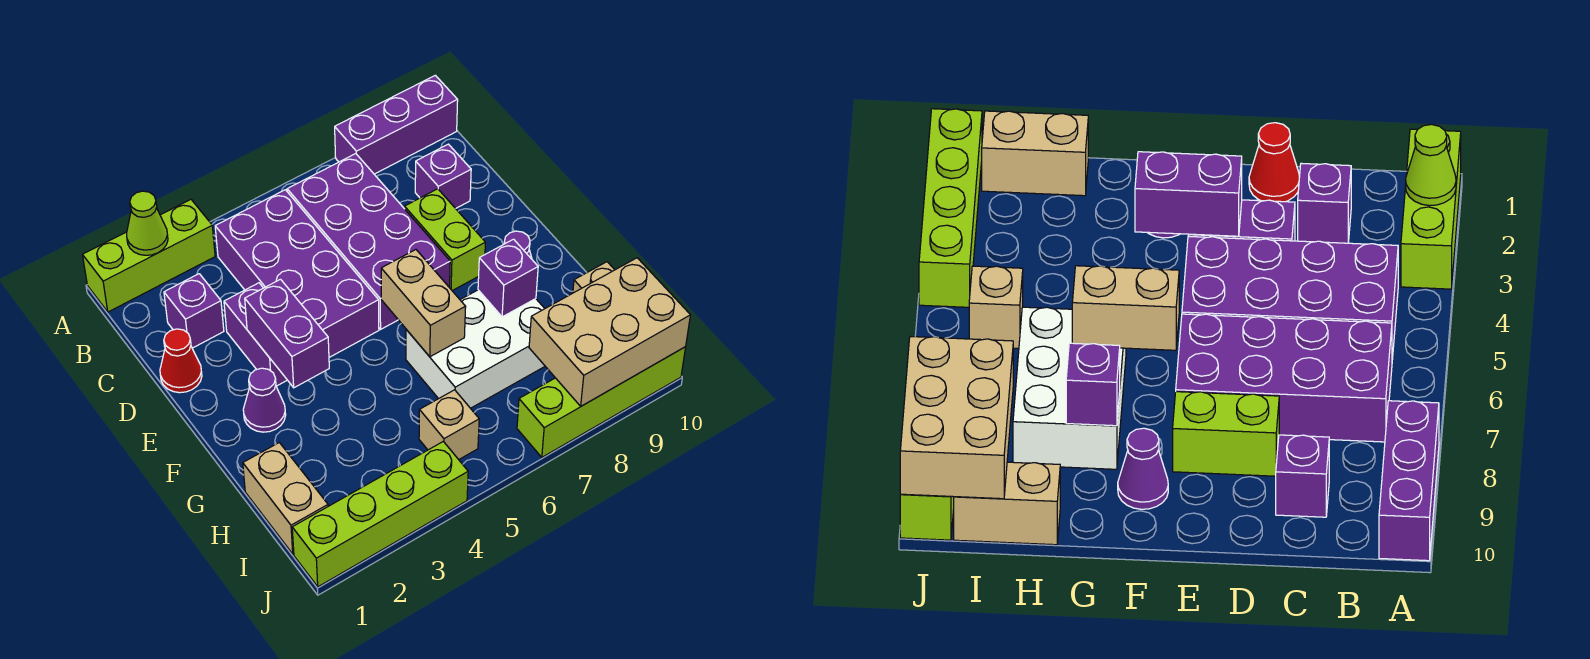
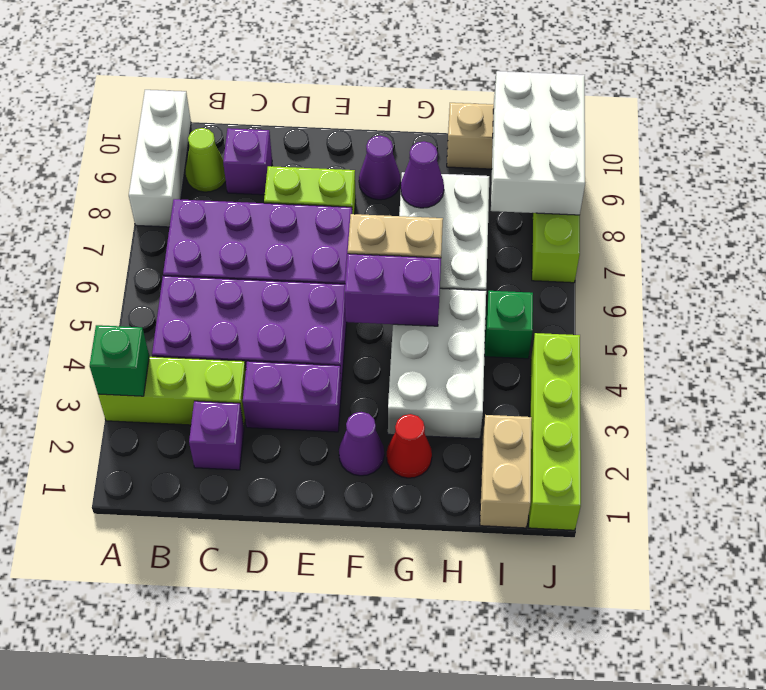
lime 1x3 brick [83,200,215,312] -> lime 1x3 brick turned to [98,357,246,426]
lime 1x1 cone [127,191,168,255] -> lime 1x1 cone moved to [185,128,226,192]
none -> green 1x1 brick [90,325,150,396]
purple 1x3 brick [335,75,458,174] -> white 1x3 brick [129,90,191,227]
red 1x1 cone [160,329,202,393] -> red 1x1 cone moved to [387,414,432,478]
purple 1x2 brick [245,279,329,388] -> purple 1x2 brick moved to [345,254,441,326]
none -> white 2x3 brick [388,288,486,439]
purple 1x1 brick [478,239,538,317] -> purple 1x1 cone [401,141,444,208]
tan 1x2 brick [243,443,328,554] -> tan 1x2 brick turned to [480,415,532,528]
tan 1x1 brick [419,390,479,460] -> green 1x1 brick [485,291,533,359]
tan 2x3 brick [529,258,690,406] -> white 2x3 brick [491,71,585,215]

